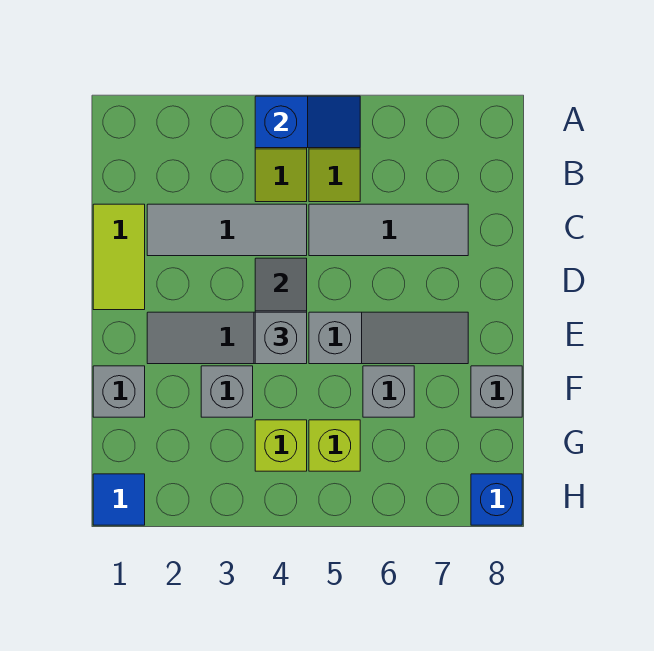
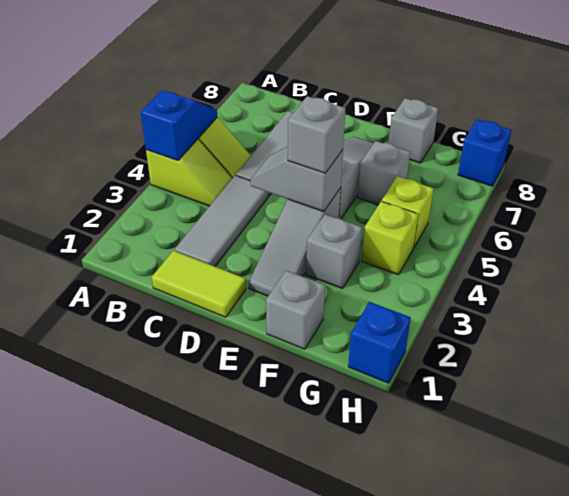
blue 1x1 tile [93,474,145,525] -> blue 1x1 brick [348,302,411,383]

